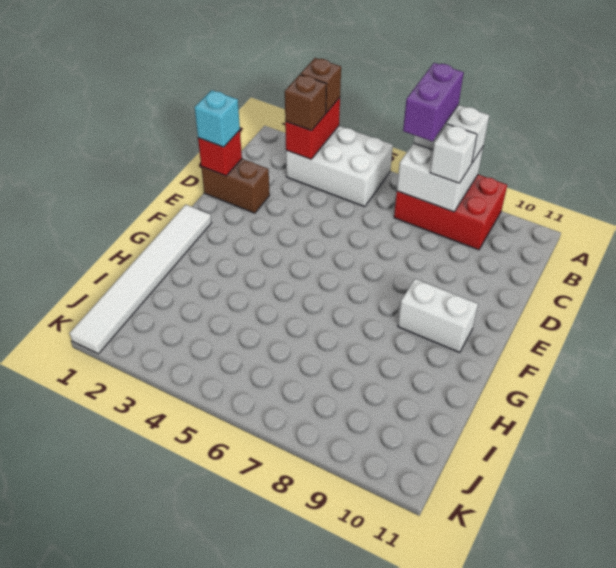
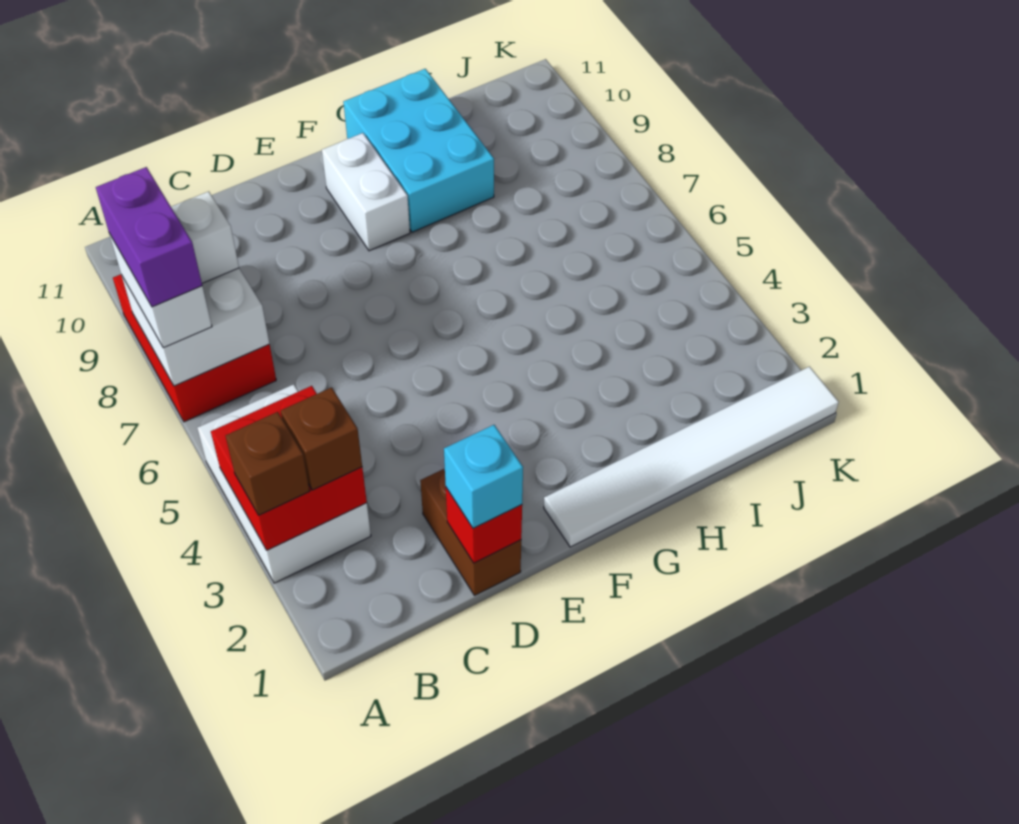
red 1x2 brick [285,98,340,159] -> red 2x2 brick [211,386,367,550]
purple 1x2 brick [403,63,464,141] -> purple 1x2 brick turned to [96,167,202,307]
none -> cyan 2x3 brick [343,69,494,232]

